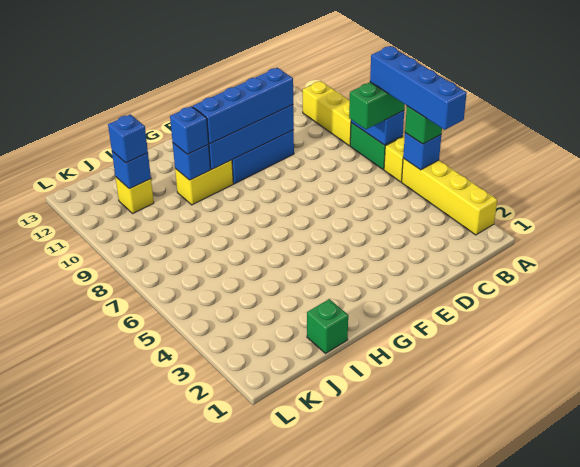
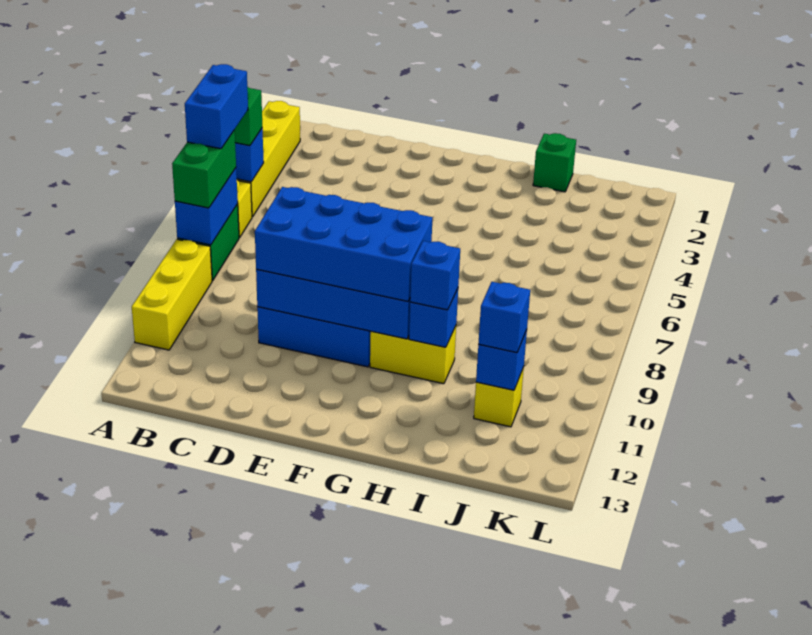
blue 1x4 brick [370,46,467,130] -> blue 1x2 brick [185,64,248,149]
green 1x2 brick [349,82,405,129] -> green 1x2 brick turned to [172,130,236,208]
blue 1x4 brick [193,68,293,144] -> blue 2x4 brick [255,187,432,301]

